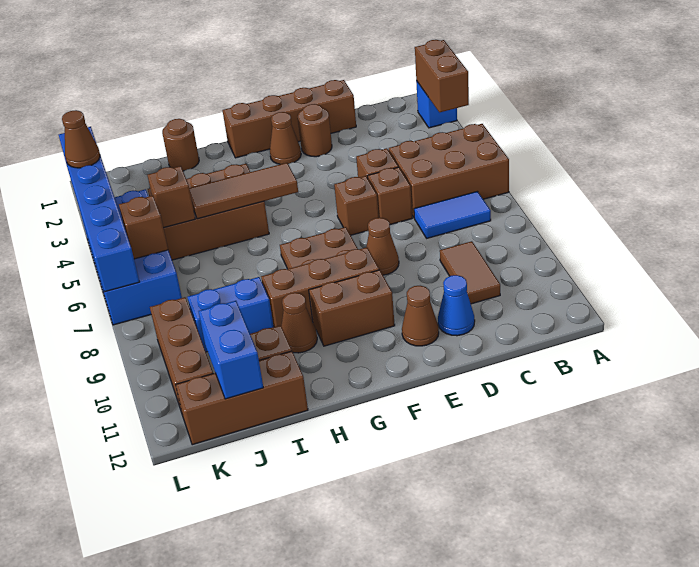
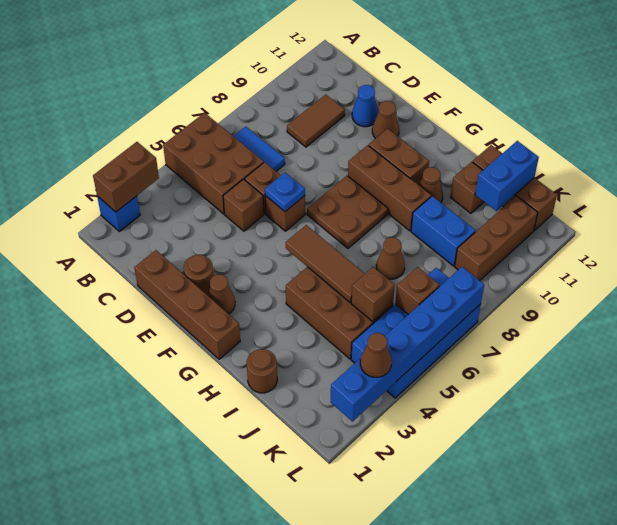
none -> blue 1x1 plate [265,173,305,212]
brown 1x1 cone [366,218,399,275] -> brown 1x1 cone moved to [376,238,405,279]

